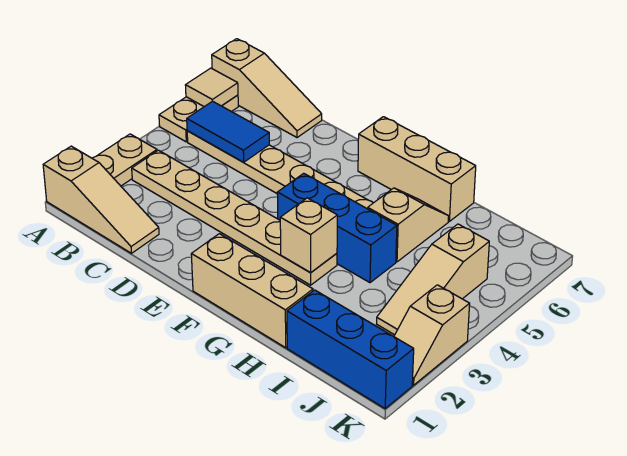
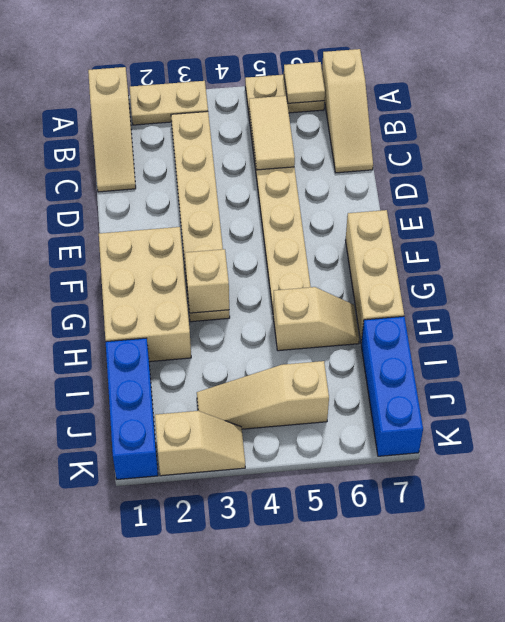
blue 1x2 tile [187,101,269,162] -> tan 1x2 tile [249,96,295,170]
tan 1x3 brick [191,234,313,348] -> tan 2x3 brick [99,227,191,362]
blue 1x3 brick [277,173,397,283] -> blue 1x3 brick moved to [361,316,423,456]
tan 1x2 slope [394,285,470,385] -> tan 1x2 slope turned to [155,411,245,476]

